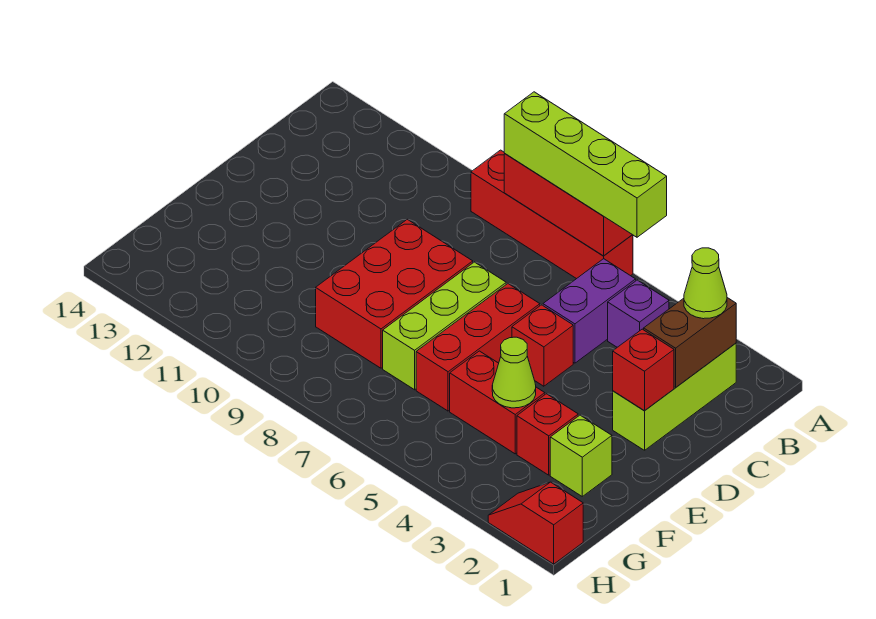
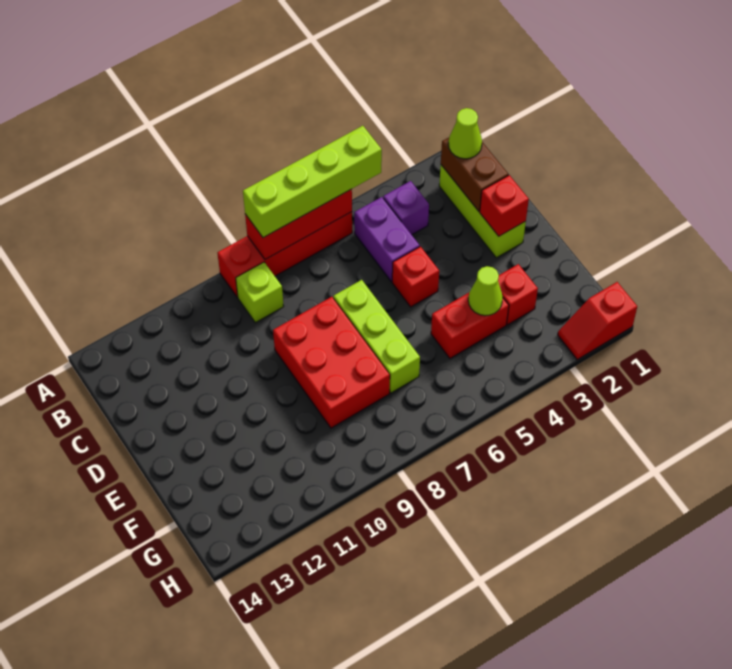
red 1x3 brick [416,284,540,411] -> none
lime 1x1 brick [550,415,612,496] -> lime 1x1 brick moved to [236,262,284,323]

